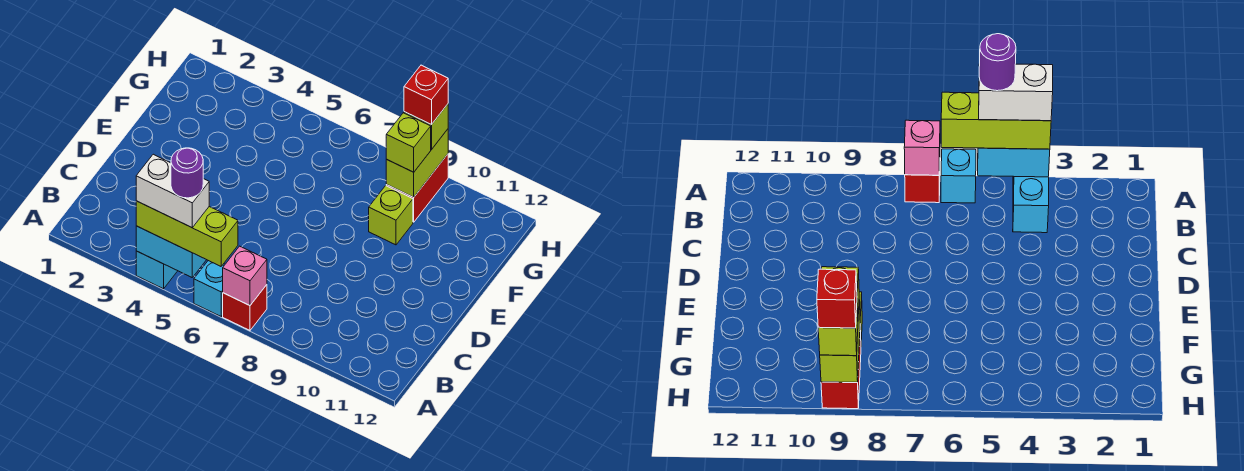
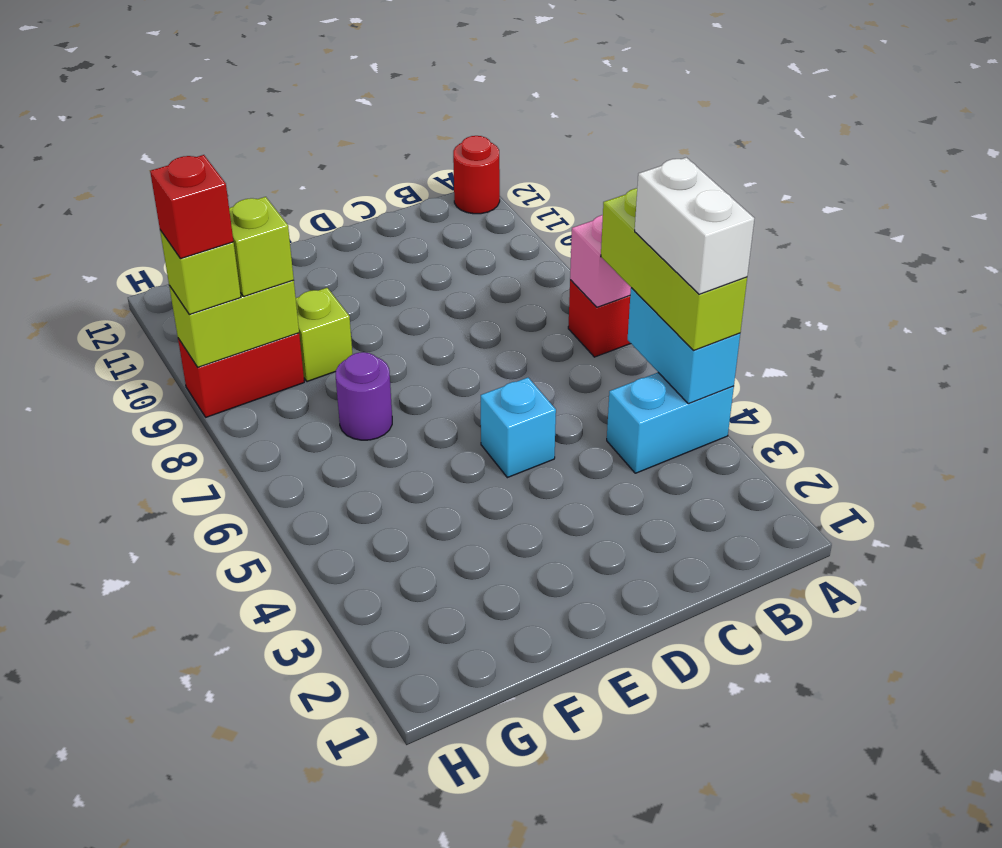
purple 1x1 round brick [171,148,203,198] -> purple 1x1 round brick moved to [336,352,392,440]
cyan 1x1 brick [194,261,225,316] -> cyan 1x1 brick moved to [481,378,556,478]
none -> red 1x1 round brick [453,136,500,214]

